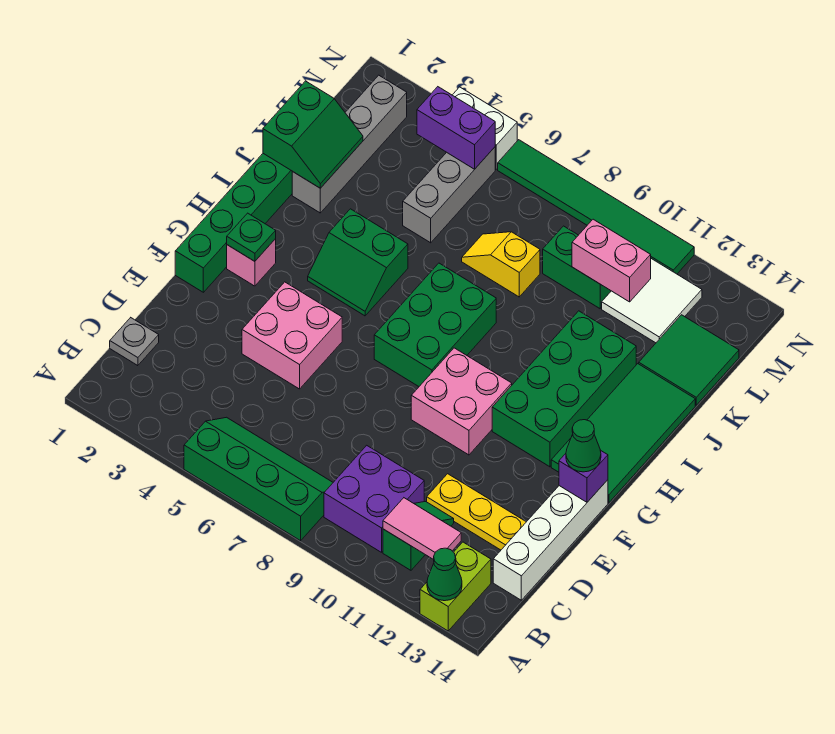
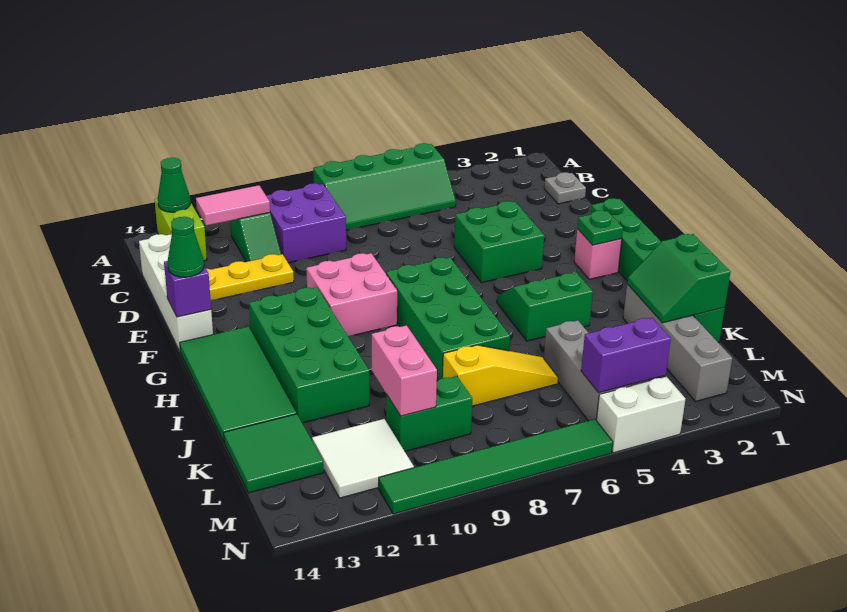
pink 2x2 brick [242,282,342,389] -> green 2x2 brick [454,201,544,283]
green 2x3 brick [374,263,496,386] -> green 2x4 brick [386,257,510,381]
yellow 1x2 slope [462,232,540,297] -> yellow 1x3 slope [442,345,558,406]
pink 1x2 brick [572,219,651,302] -> pink 1x2 brick turned to [372,325,437,416]

